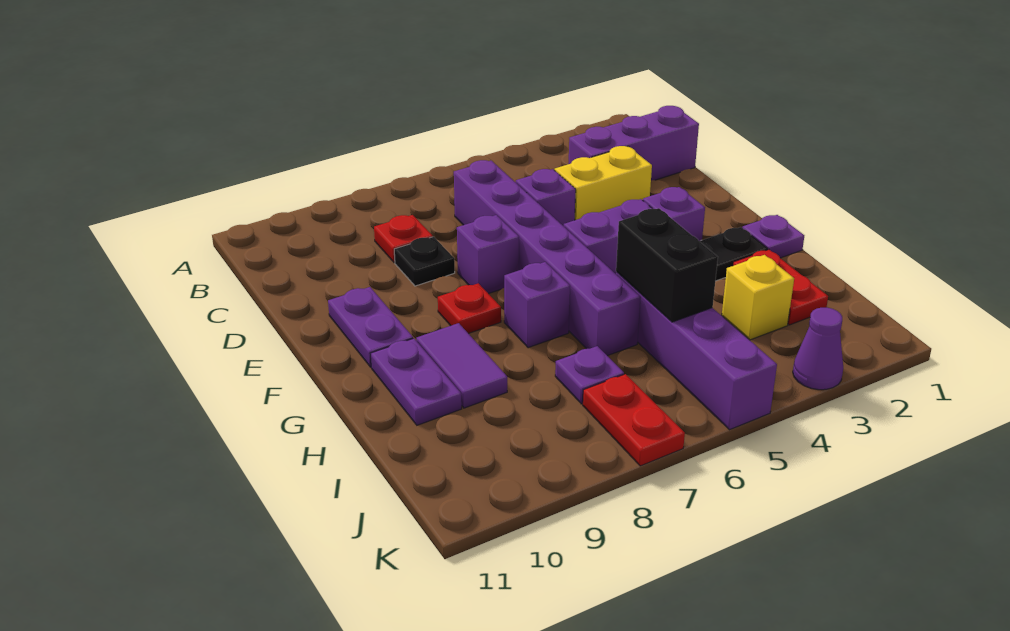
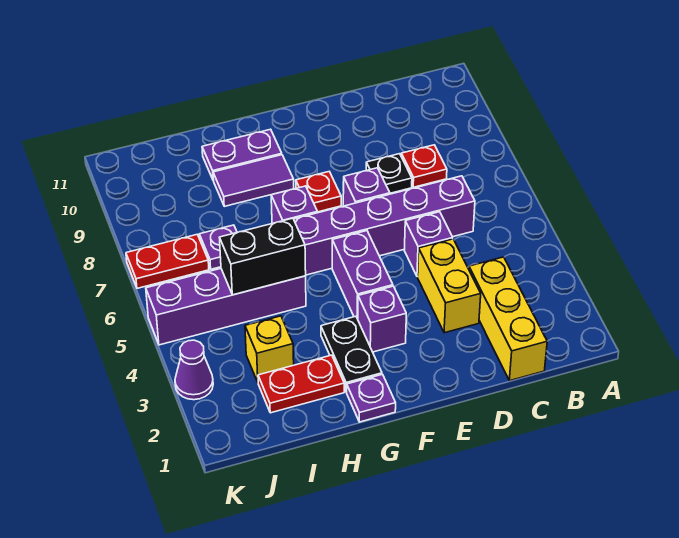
purple 1x3 brick [569,106,699,181] -> yellow 1x3 brick [469,257,547,381]
purple 1x2 plate [328,287,413,367] -> none

